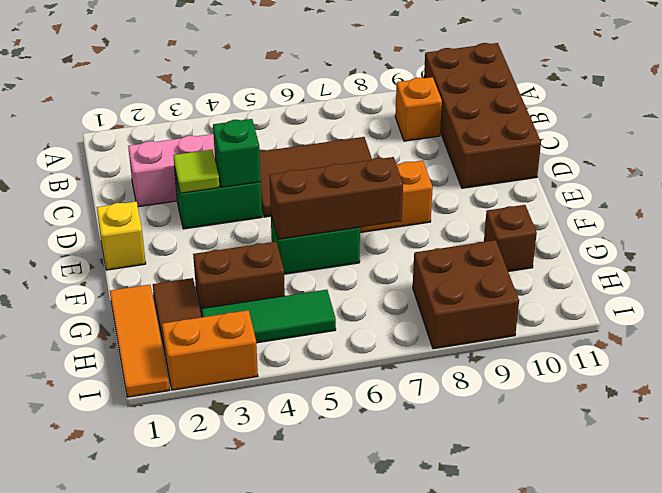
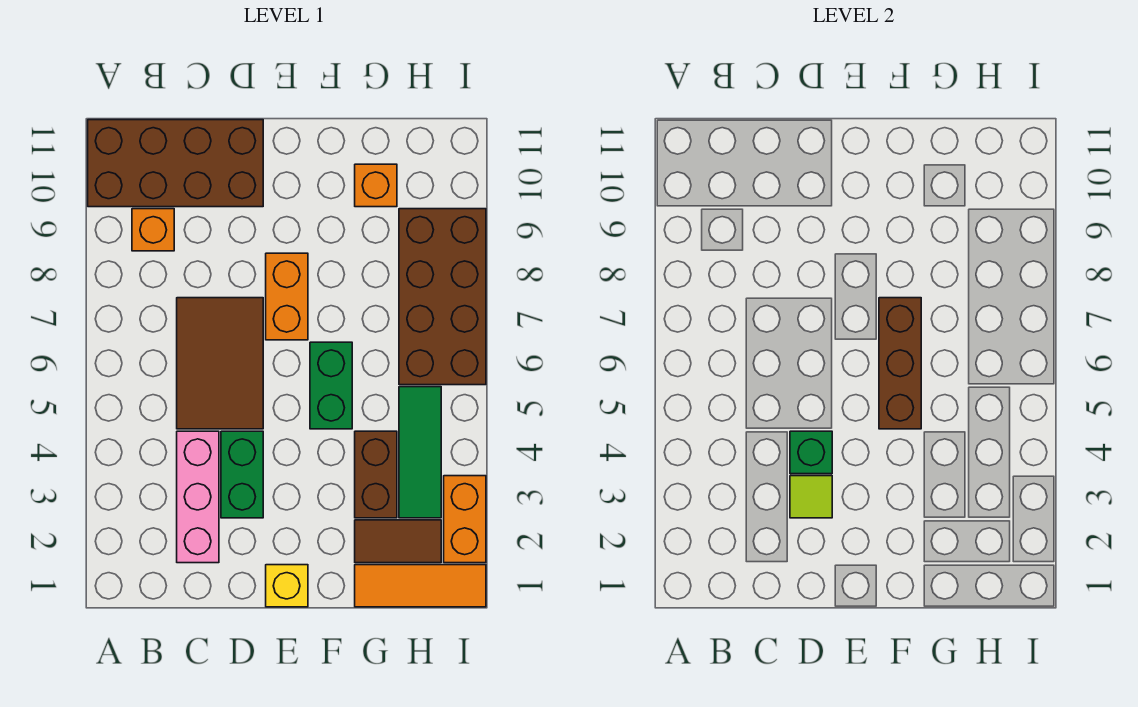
brown 1x1 brick [484,205,537,272] -> orange 1x1 brick [355,164,397,207]
brown 2x2 brick [413,240,519,349] -> brown 2x4 brick [399,209,486,385]

